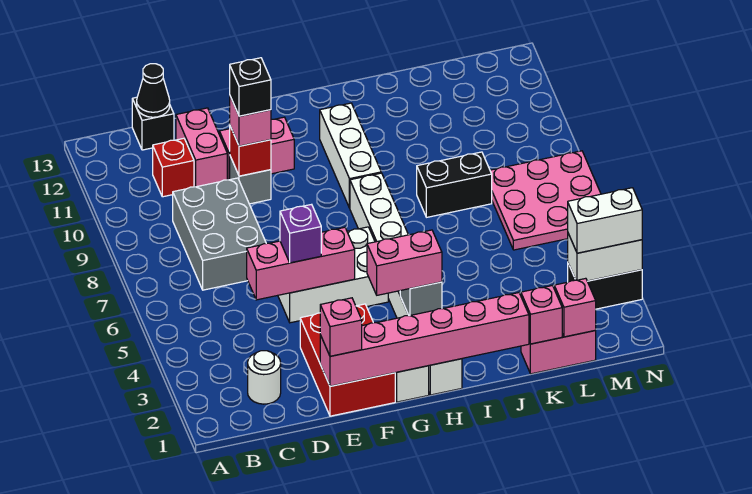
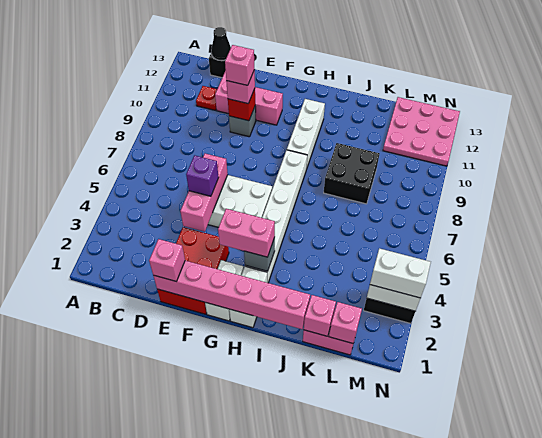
white 1x1 round brick [248,351,281,404] -> none
grey 2x3 brick [173,178,266,290] -> none
red 1x1 brick [153,138,194,197] -> red 1x1 plate [196,86,217,110]
pink 1x3 brick [247,227,355,300] -> pink 1x3 brick turned to [180,154,228,232]
black 1x1 brick [230,58,271,116] -> pink 1x1 brick [225,45,254,85]
black 1x2 brick [417,152,492,217] -> black 2x2 brick [324,143,380,204]
pink 3x3 plate [490,151,601,250] -> pink 3x3 plate moved to [383,97,460,166]

